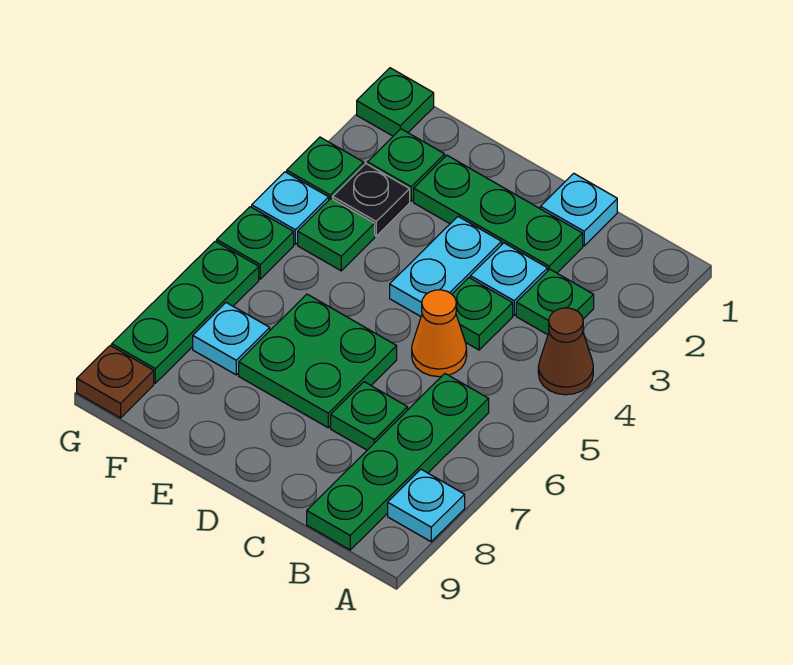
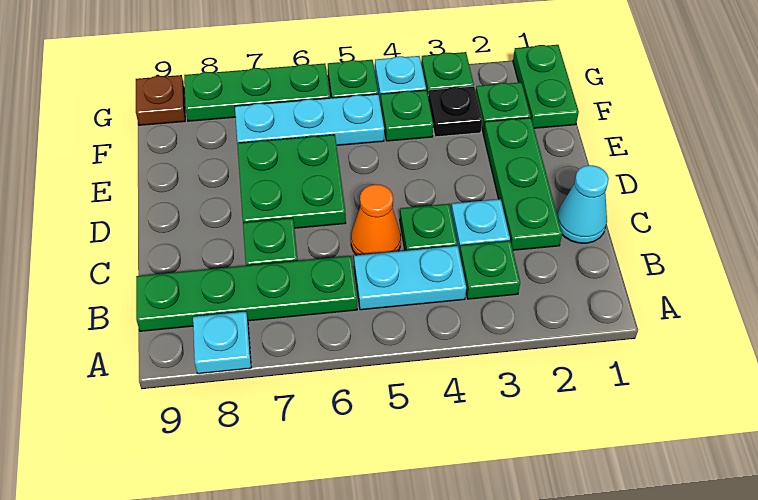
brown 1x1 cone [538,308,593,395] -> none
cyan 1x1 plate [540,173,617,246] -> cyan 1x1 cone [557,165,609,243]
cyan 1x2 plate [390,217,502,317] -> cyan 1x2 plate moved to [354,246,466,310]
cyan 1x1 plate [193,303,270,375] -> cyan 1x3 plate [235,94,384,145]
green 1x1 plate [357,68,434,136] -> green 1x2 plate [513,45,579,128]

